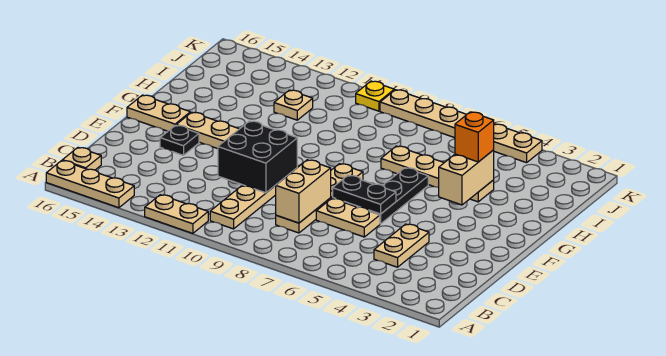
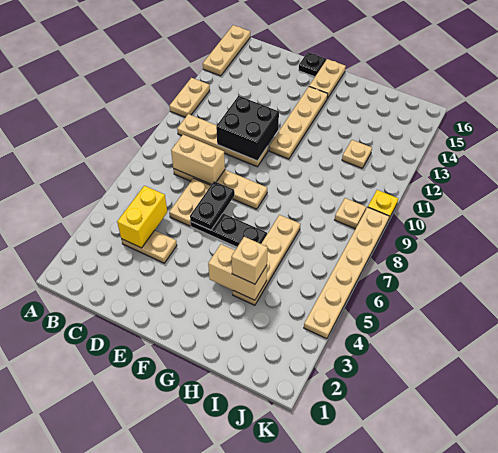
tan 1x1 plate [62,148,101,170] -> tan 1x1 plate moved to [335,198,366,229]
none -> yellow 1x2 brick [117,186,167,248]
black 1x1 plate [160,125,199,155] -> black 1x1 plate moved to [299,52,326,77]
orange 1x1 brick [455,112,494,162] -> tan 1x1 brick [231,237,268,284]

